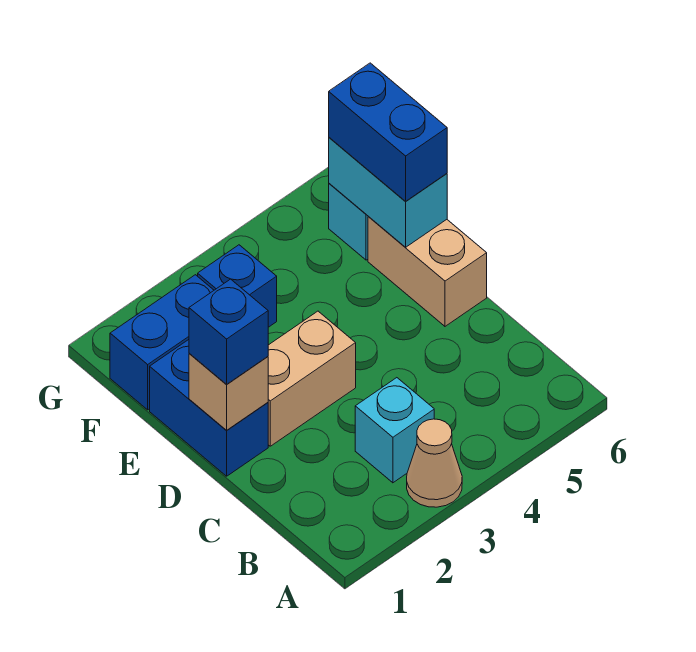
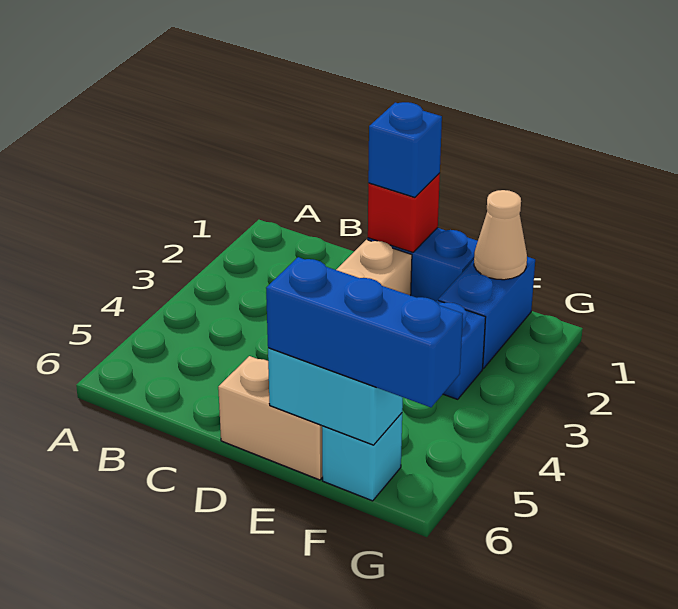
tan 1x1 cone [407,419,462,507] -> tan 1x1 cone moved to [474,190,527,280]
cyan 1x1 brick [355,378,434,483] -> none
tan 1x1 brick [189,353,268,430] -> red 1x1 brick [368,173,440,252]
blue 1x2 brick [329,63,447,201] -> blue 1x3 brick [266,257,463,407]

